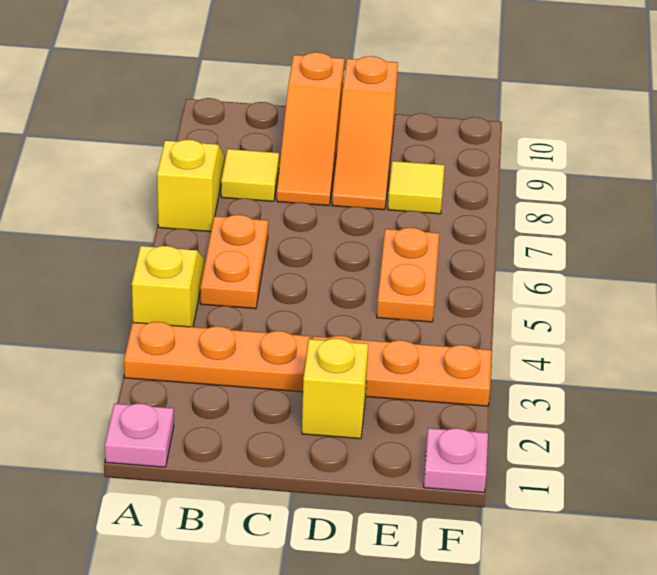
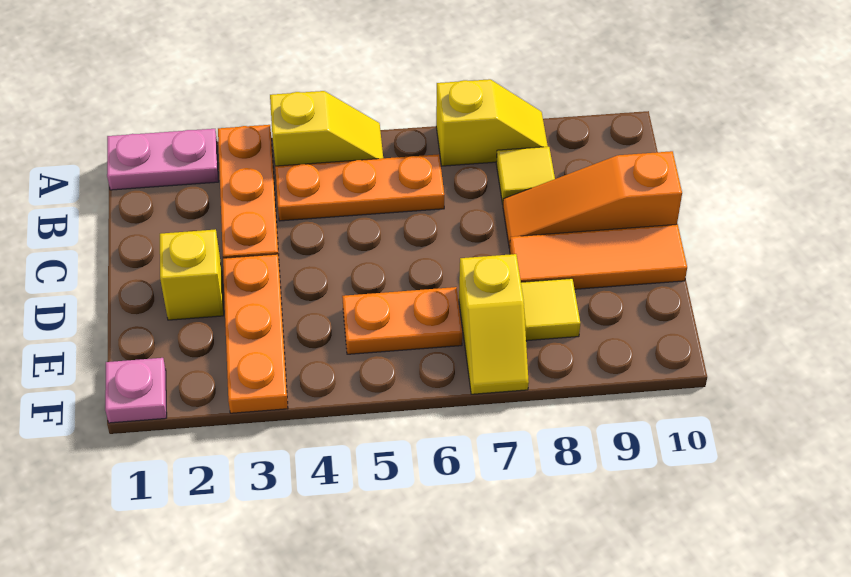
pink 1x1 plate [105,403,174,467] -> pink 1x2 plate [107,129,219,190]
orange 1x2 plate [200,215,268,309] -> orange 1x3 plate [275,154,444,221]
orange 1x3 slope [332,56,398,210] -> orange 1x3 tile [510,224,687,289]
none -> yellow 1x2 slope [459,254,529,394]

